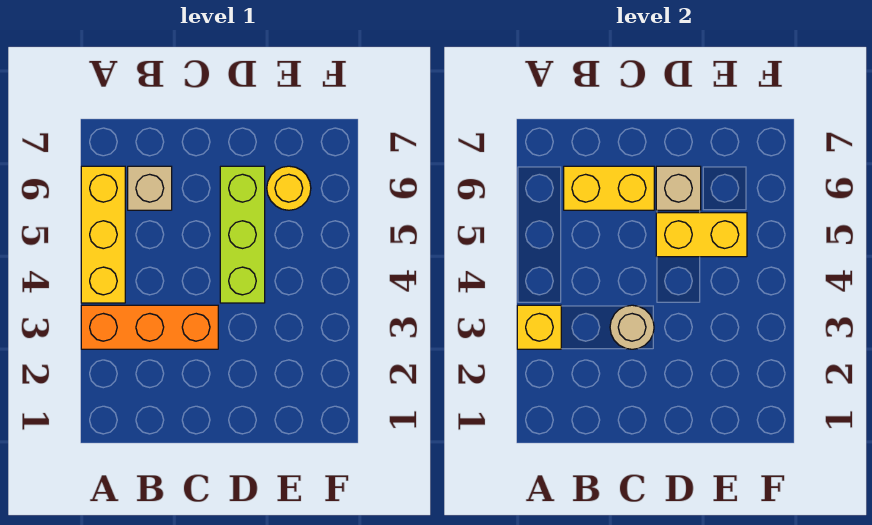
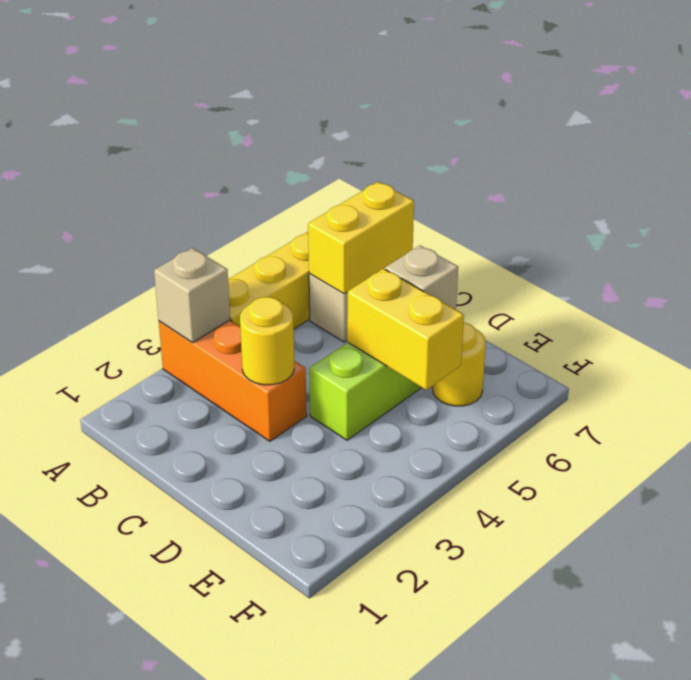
yellow 1x1 brick [517,305,561,349] -> tan 1x1 brick [154,248,230,343]
yellow 1x2 brick [564,166,654,210] -> yellow 1x2 brick turned to [308,182,414,294]
tan 1x1 round brick [610,305,654,349] -> yellow 1x1 round brick [240,297,294,385]

